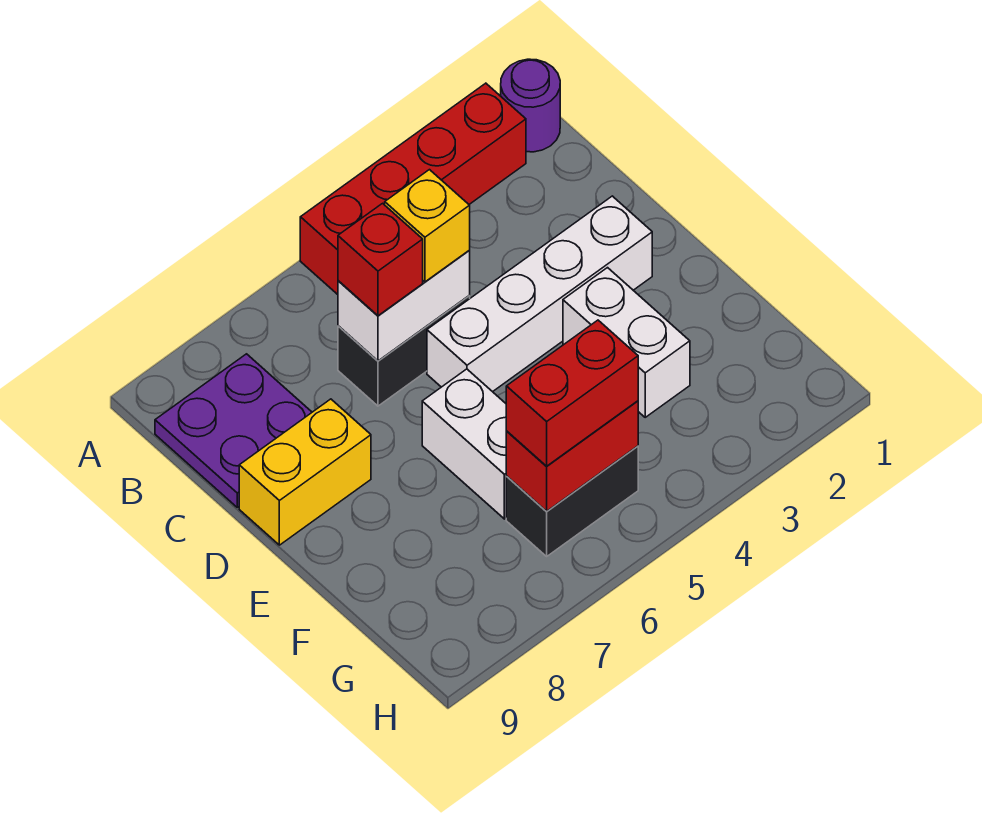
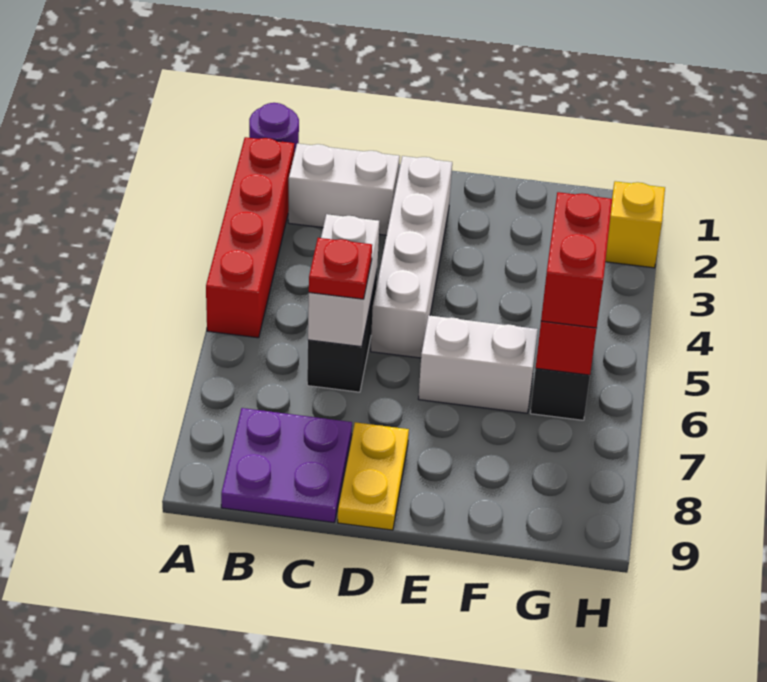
yellow 1x1 brick [385,170,470,282] -> yellow 1x1 brick moved to [605,181,665,268]
red 1x1 brick [338,203,423,316] -> red 1x1 plate [309,238,372,299]
yellow 1x2 brick [239,399,371,545] -> yellow 1x2 plate [338,422,409,530]
white 1x2 brick [563,268,690,417] -> white 1x2 brick moved to [288,143,400,235]

